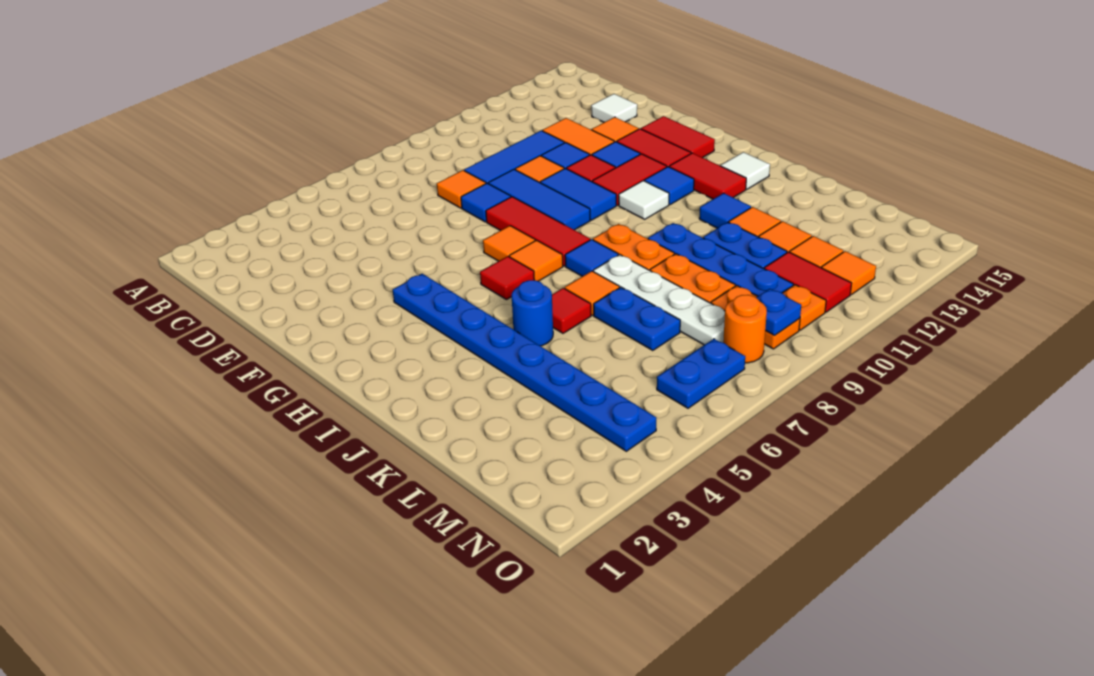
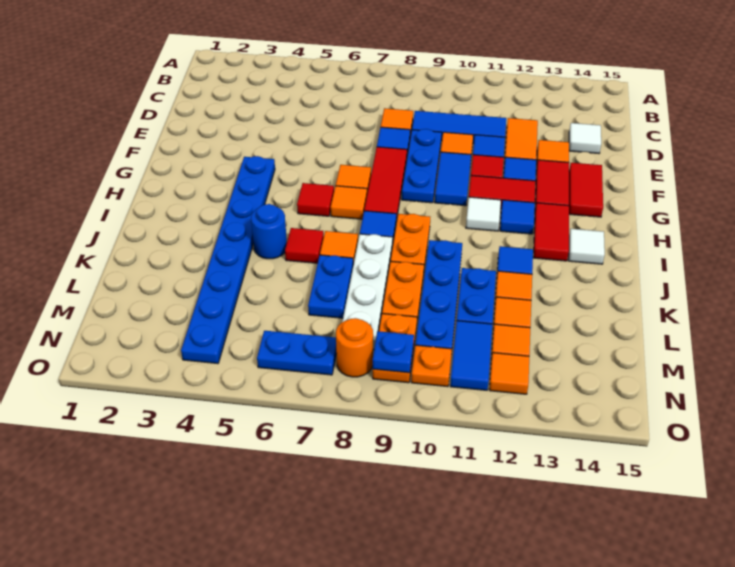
blue 1x3 tile [488,169,590,230] -> blue 1x3 plate [402,129,442,203]
red 1x2 tile [764,252,852,312] -> blue 1x2 tile [450,321,492,390]

